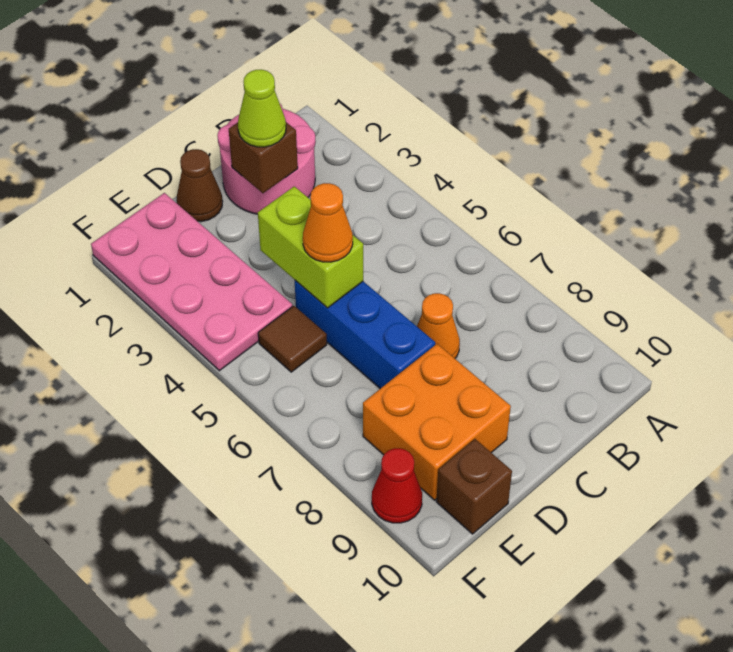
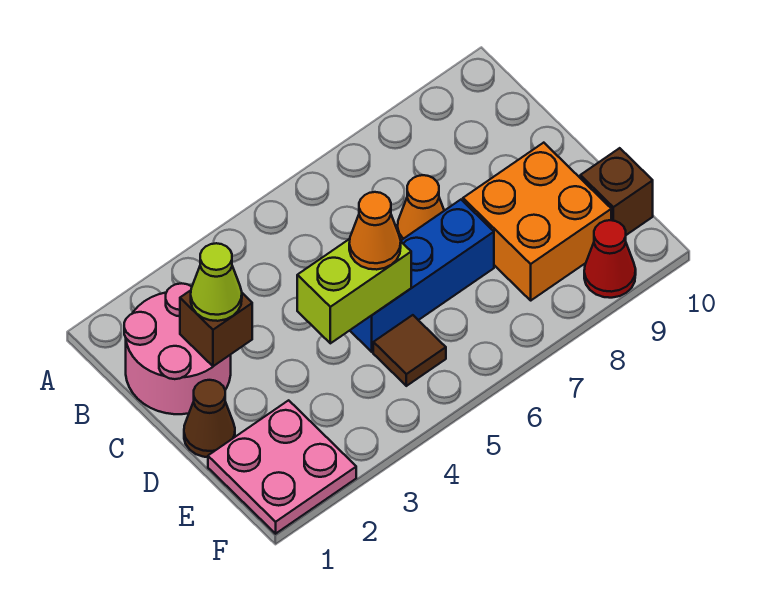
pink 2x4 plate [91,193,292,371] -> pink 2x2 plate [208,400,356,534]

